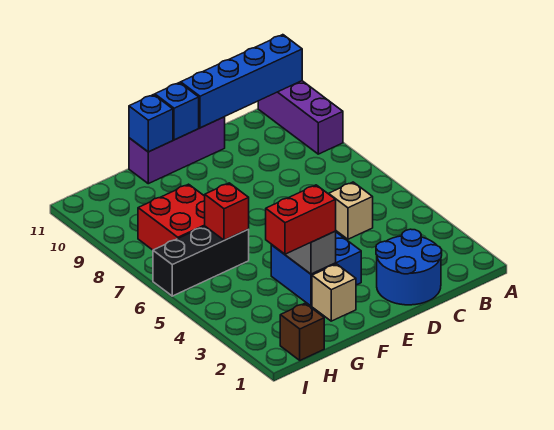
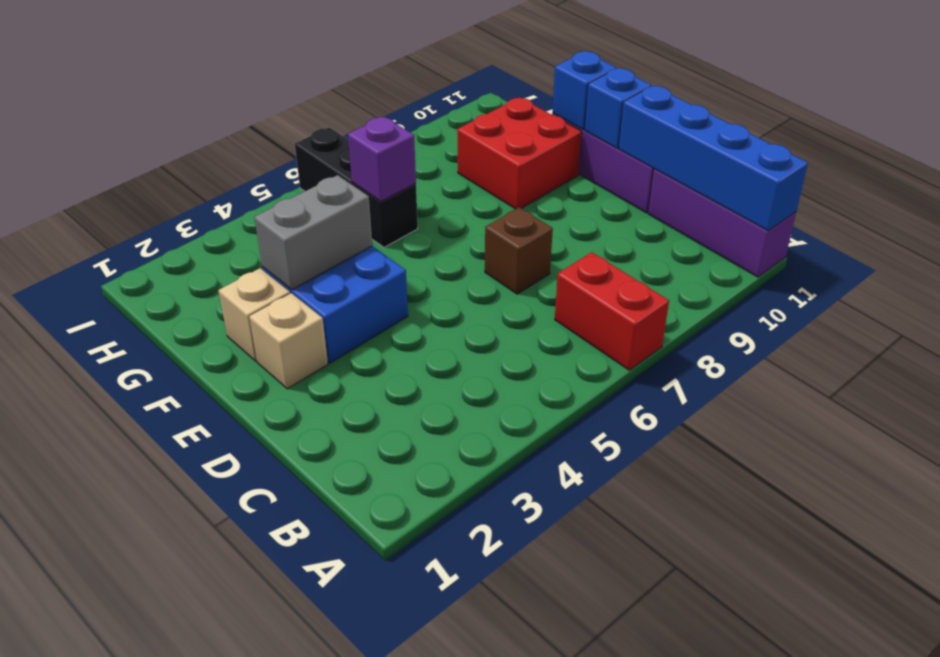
purple 1x3 brick [258,81,343,154] -> purple 1x3 brick turned to [648,169,796,277]
blue 2x2 round brick [376,229,442,305] -> none
tan 1x1 brick [329,182,373,239] -> tan 1x1 brick moved to [249,293,328,389]
red 1x2 brick [266,185,336,254] -> red 1x2 brick moved to [555,252,669,370]
red 1x1 brick [205,183,249,240] -> purple 1x1 brick [348,117,416,202]
red 2x2 brick [138,184,205,250] -> red 2x2 brick moved to [457,98,582,209]
brown 1x1 brick [280,303,324,360] -> brown 1x1 brick moved to [485,207,553,294]

